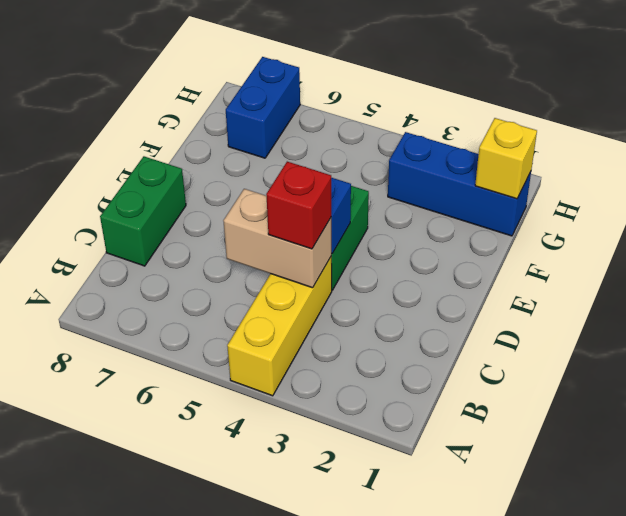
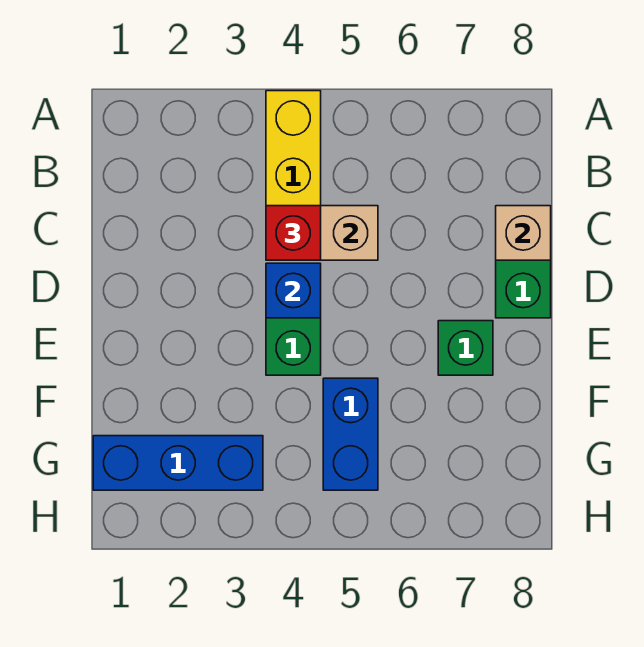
none -> tan 1x1 brick [496,206,551,260]
none -> green 1x1 brick [438,321,493,375]
yellow 1x1 brick [475,118,537,199] -> none
blue 1x2 brick [226,57,300,158] -> blue 1x2 brick moved to [323,378,378,490]

